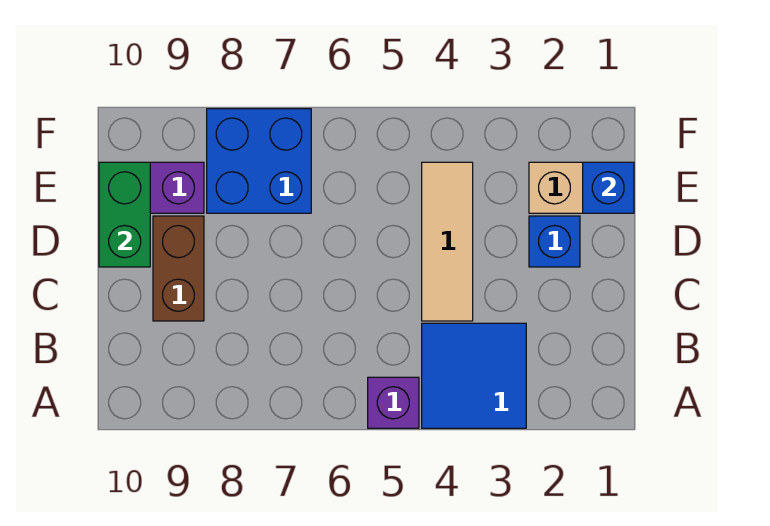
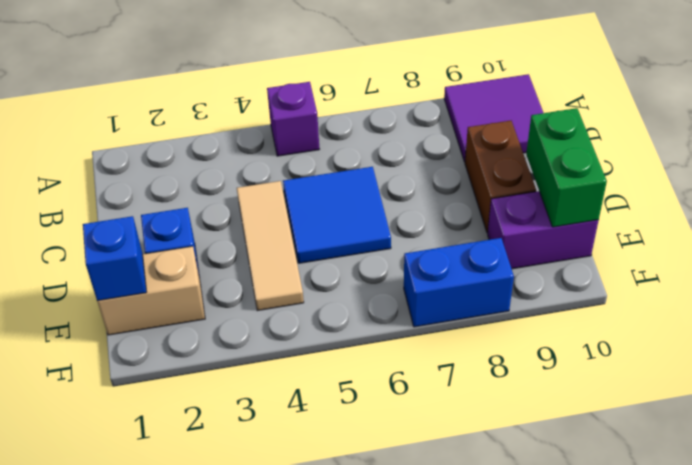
blue 2x2 tile [422,323,526,428] -> blue 2x2 tile moved to [283,167,391,263]
none -> purple 2x2 tile [444,74,543,162]
blue 2x2 brick [207,109,311,213] -> blue 1x2 brick [404,238,514,327]

